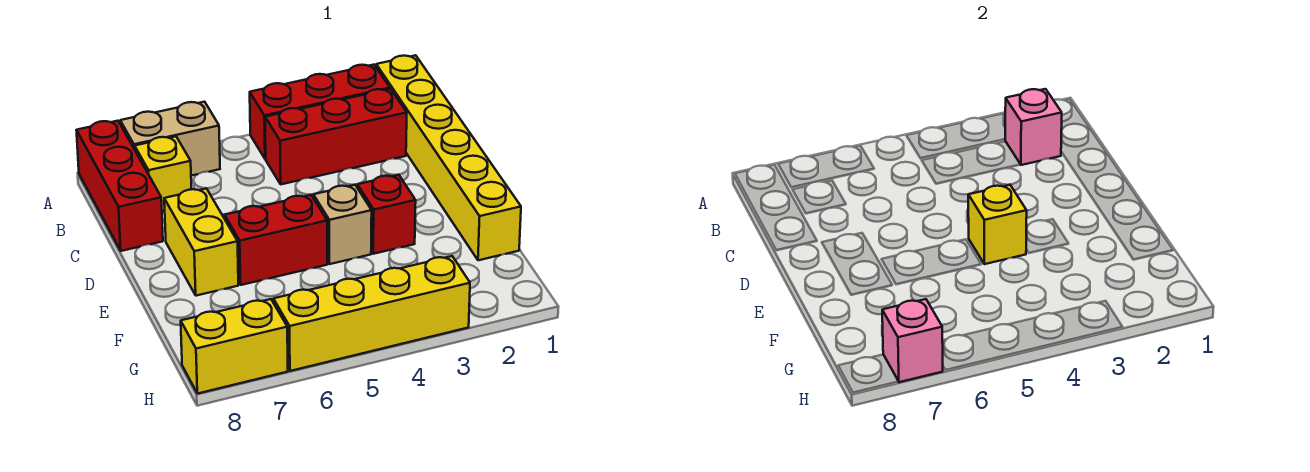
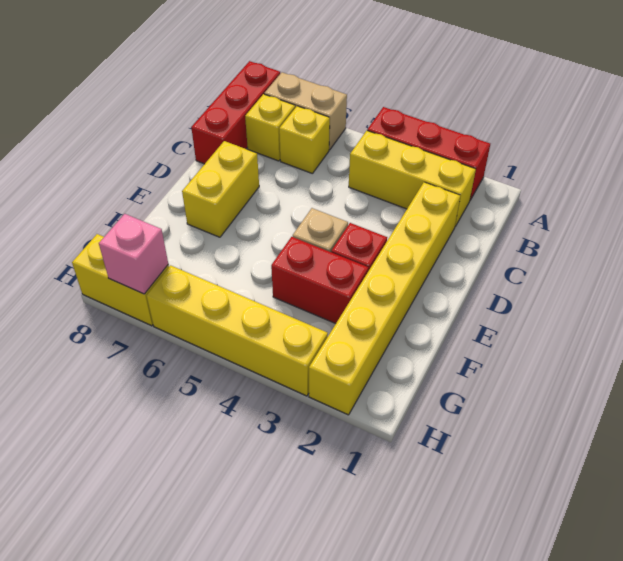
yellow 1x6 brick [376,55,521,260] -> yellow 1x6 brick moved to [309,182,460,415]
red 1x3 brick [265,89,407,184] -> yellow 1x3 brick [349,131,476,226]
pink 1x1 brick [1005,89,1062,165] -> none
yellow 1x1 brick [968,185,1027,264] -> yellow 1x1 brick moved to [279,106,330,174]
red 1x2 brick [225,195,327,285] -> red 1x2 brick moved to [271,237,368,324]

